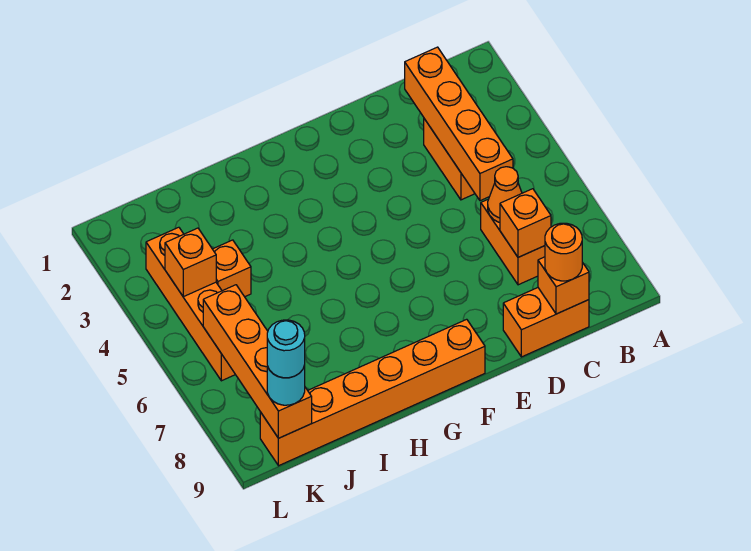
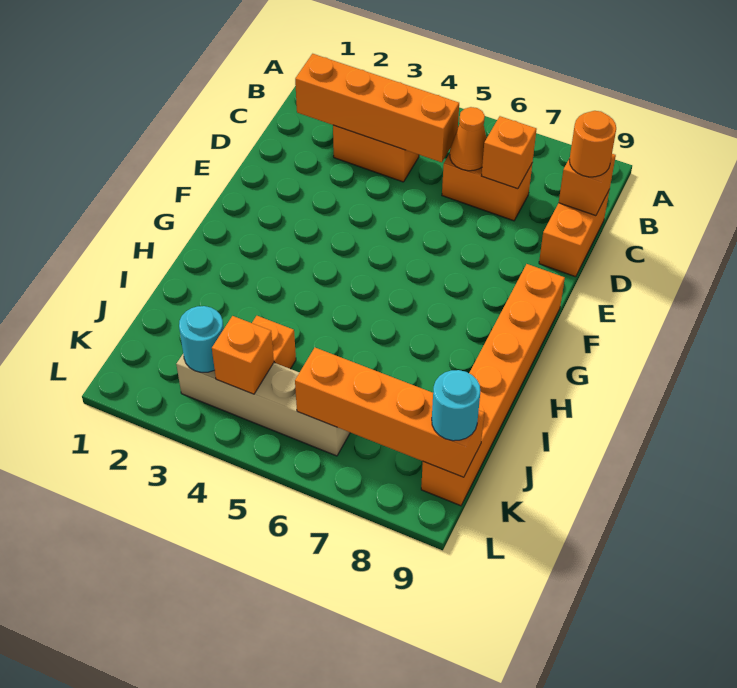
orange 1x4 brick [146,227,235,381] -> tan 1x4 brick [176,354,350,456]
cyan 1x1 round brick [267,320,305,378] -> cyan 1x1 round brick moved to [179,306,224,372]

